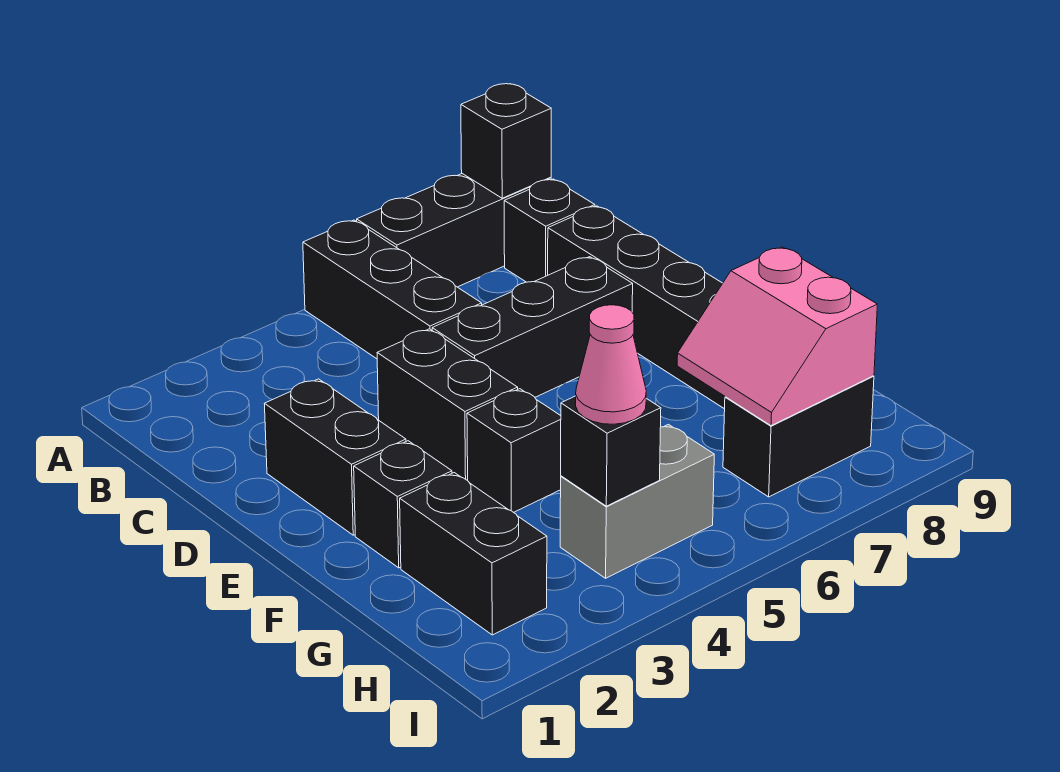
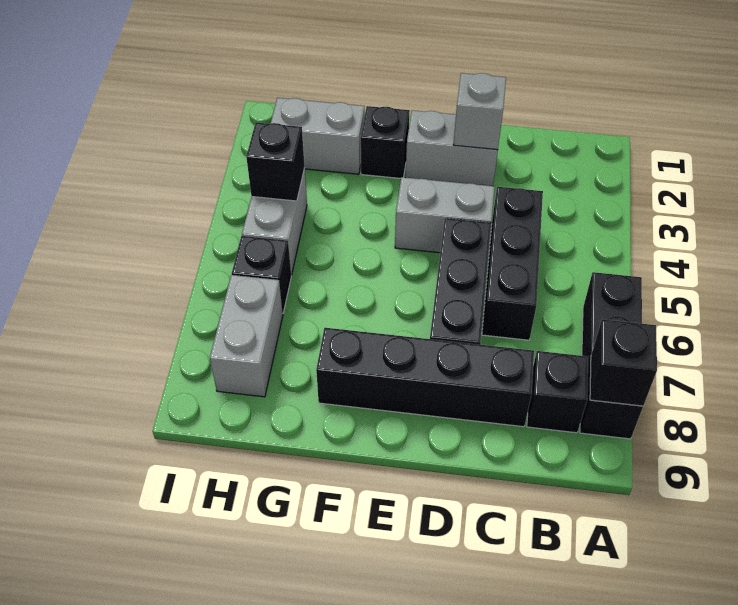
black 1x3 brick [303,220,482,359] -> black 1x3 brick turned to [482,187,543,340]
black 1x2 brick [265,379,406,535] -> grey 1x2 brick [406,110,498,186]
none -> grey 1x1 brick [453,73,506,150]
black 1x2 brick [377,329,518,481] -> grey 1x2 brick [395,177,495,253]
black 1x1 brick [467,389,561,512] -> black 1x1 brick moved to [232,236,291,312]
black 1x2 brick [400,473,547,635] -> grey 1x2 brick [270,98,365,174]
pink 2x2 slope [677,247,877,426] -> none
pink 1x1 cone [576,305,646,424] -> none
black 1x2 brick [723,376,874,497] -> grey 1x2 brick [210,275,283,397]

